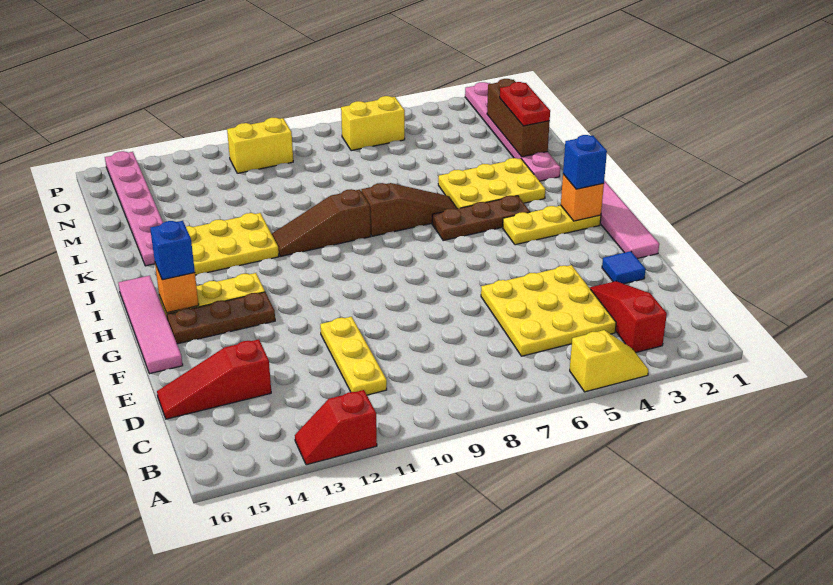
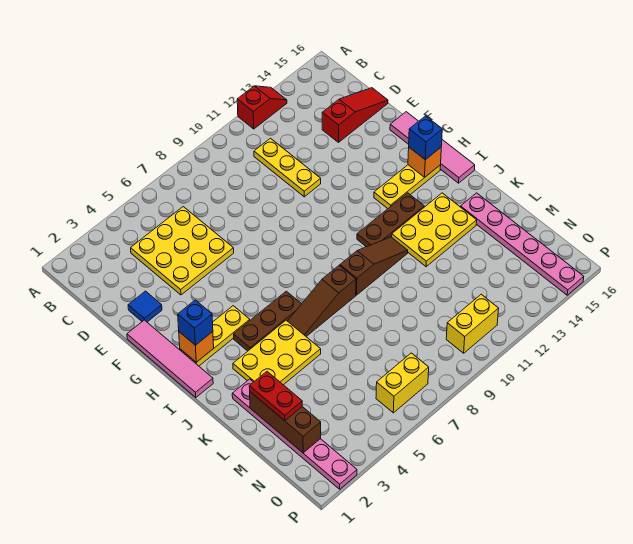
yellow 1x2 slope [570,330,649,392] -> none
red 1x3 slope [589,281,667,353] -> none
brown 1x3 plate [167,292,275,344] -> brown 1x3 plate moved to [357,193,424,247]

